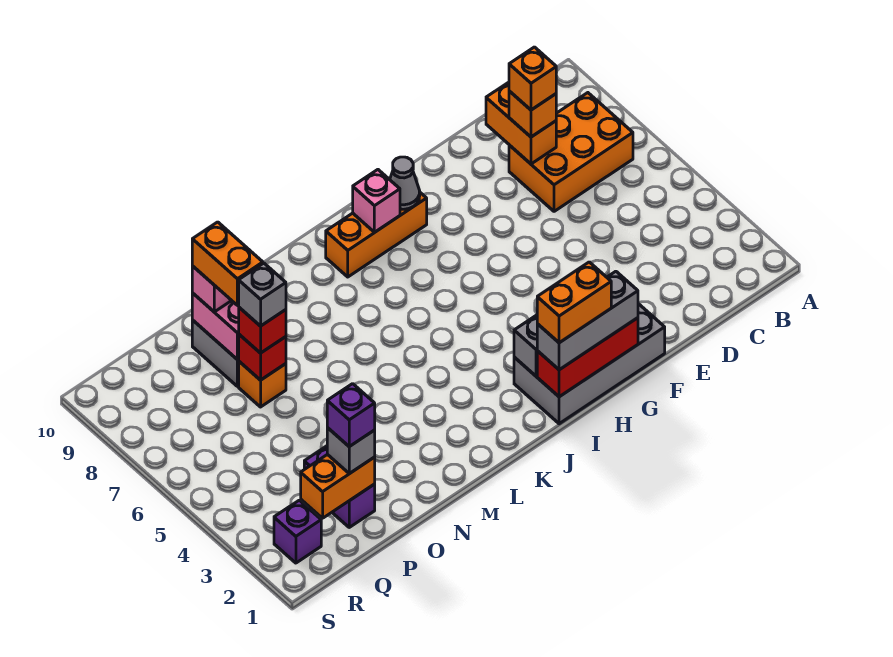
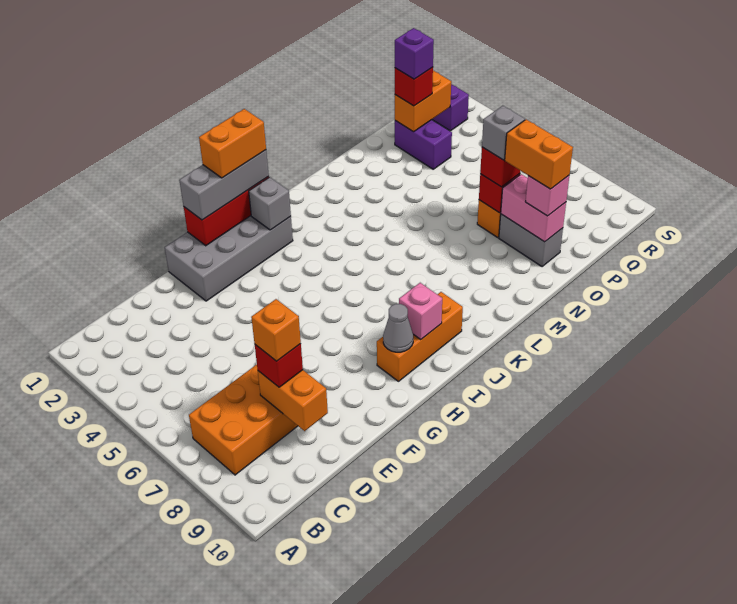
orange 1x1 brick [509,91,556,137] -> red 1x1 brick [255,344,303,387]
grey 1x1 brick [327,428,375,474] -> red 1x1 brick [395,67,433,106]

